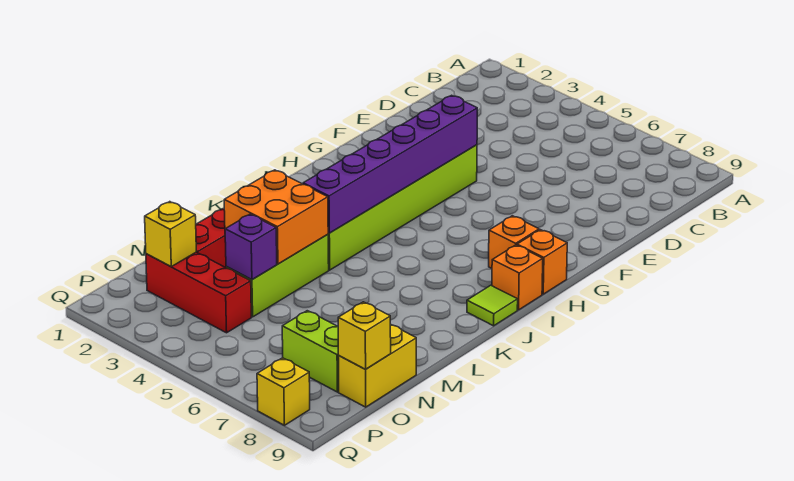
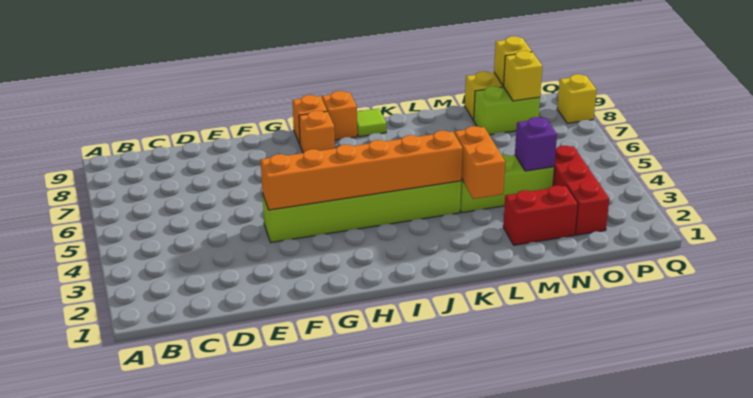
purple 1x6 brick [303,95,477,233] -> orange 1x6 brick [261,131,463,210]
orange 2x2 brick [224,170,328,264] -> orange 1x2 brick [455,126,505,199]
yellow 1x1 brick [145,202,196,267] -> yellow 1x1 brick moved to [504,51,542,101]
lime 1x2 brick [282,311,339,392] -> lime 1x2 brick turned to [474,86,540,135]

